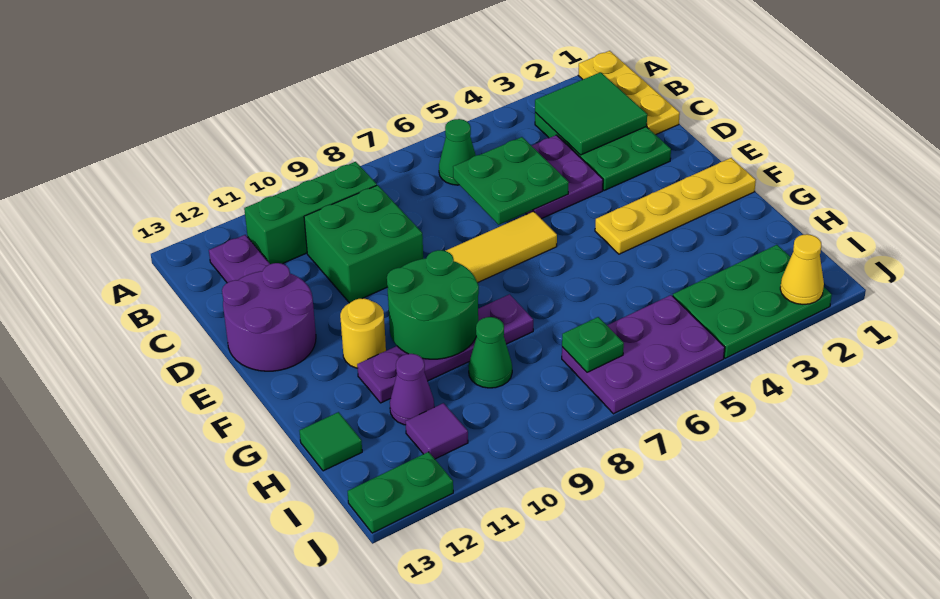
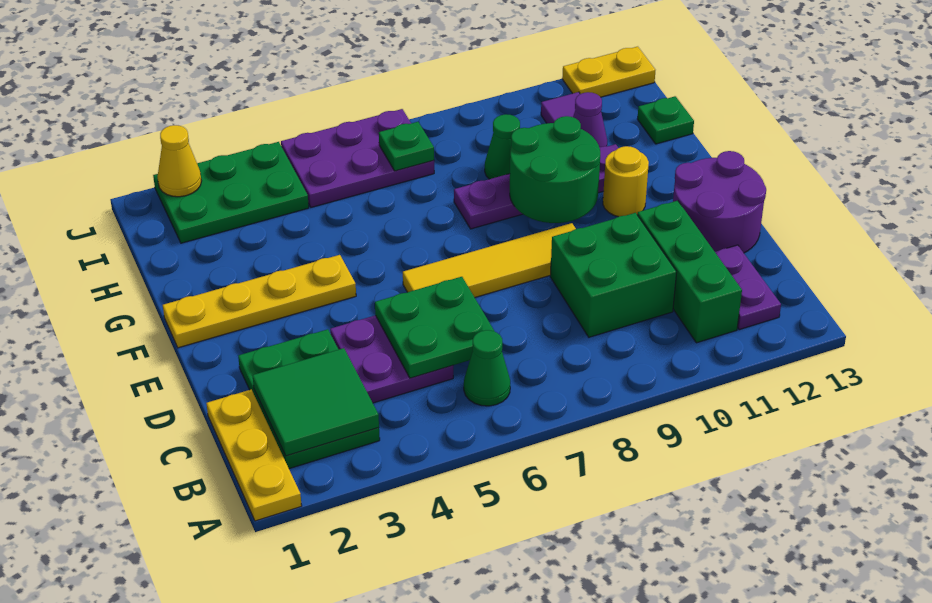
green 1x3 brick [244,162,377,264] -> green 1x3 brick turned to [637,201,742,343]
green 1x1 tile [300,412,362,471] -> green 1x1 plate [638,96,694,144]
green 1x2 plate [348,452,453,533] -> yellow 1x2 plate [562,47,655,97]

